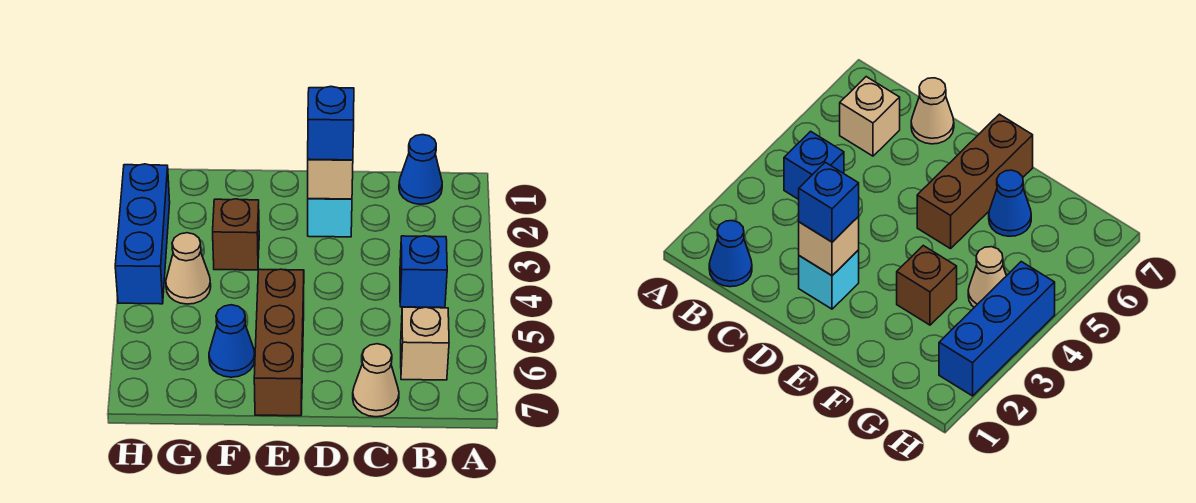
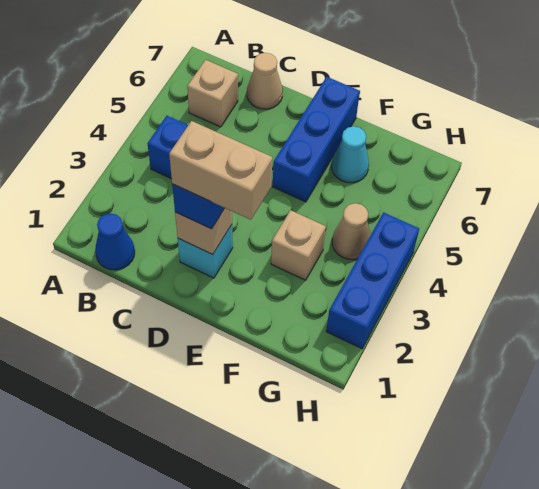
none -> tan 1x2 brick [169,121,272,220]
brown 1x3 brick [254,269,304,416] -> blue 1x3 brick [273,77,360,202]
brown 1x1 brick [213,199,259,270] -> tan 1x1 brick [271,210,326,280]
blue 1x1 cone [209,305,255,377] -> cyan 1x1 cone [332,126,369,183]

